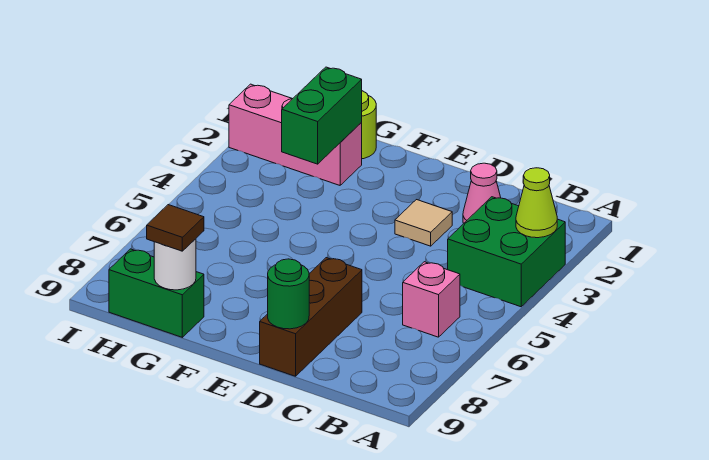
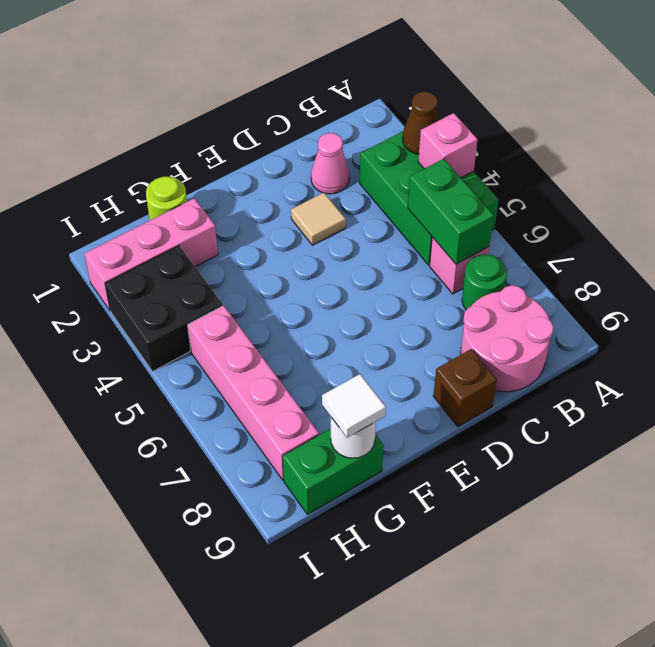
green 2x2 brick [448,197,565,307] -> green 2x3 brick [360,131,499,265]
lime 1x1 cone [516,168,557,238] -> brown 1x1 cone [402,92,439,154]
none -> pink 1x1 brick [418,113,478,178]
none -> pink 2x2 round brick [461,285,553,392]
brown 1x3 brick [260,258,362,376] -> brown 1x1 brick [433,349,497,427]
green 1x1 round brick [268,259,309,329] -> green 1x1 round brick moved to [462,254,507,310]
green 1x2 brick [282,67,362,164] -> green 1x2 brick moved to [408,159,494,264]
brown 1x1 tile [147,205,204,251] -> white 1x1 tile [322,374,386,438]
none -> black 2x2 brick [105,246,223,371]
none -> pink 1x4 brick [188,306,319,480]

